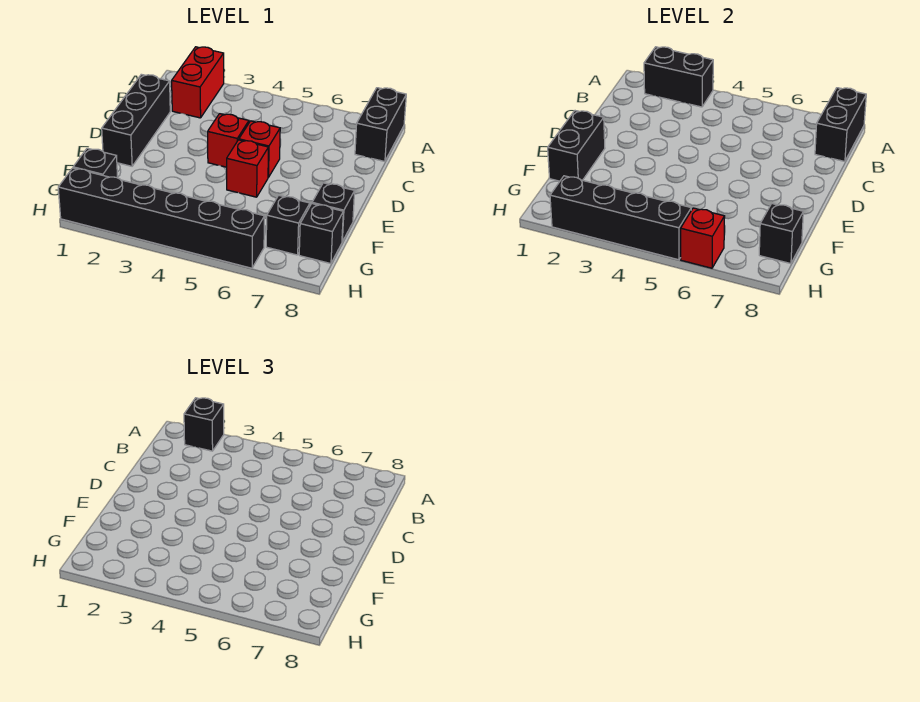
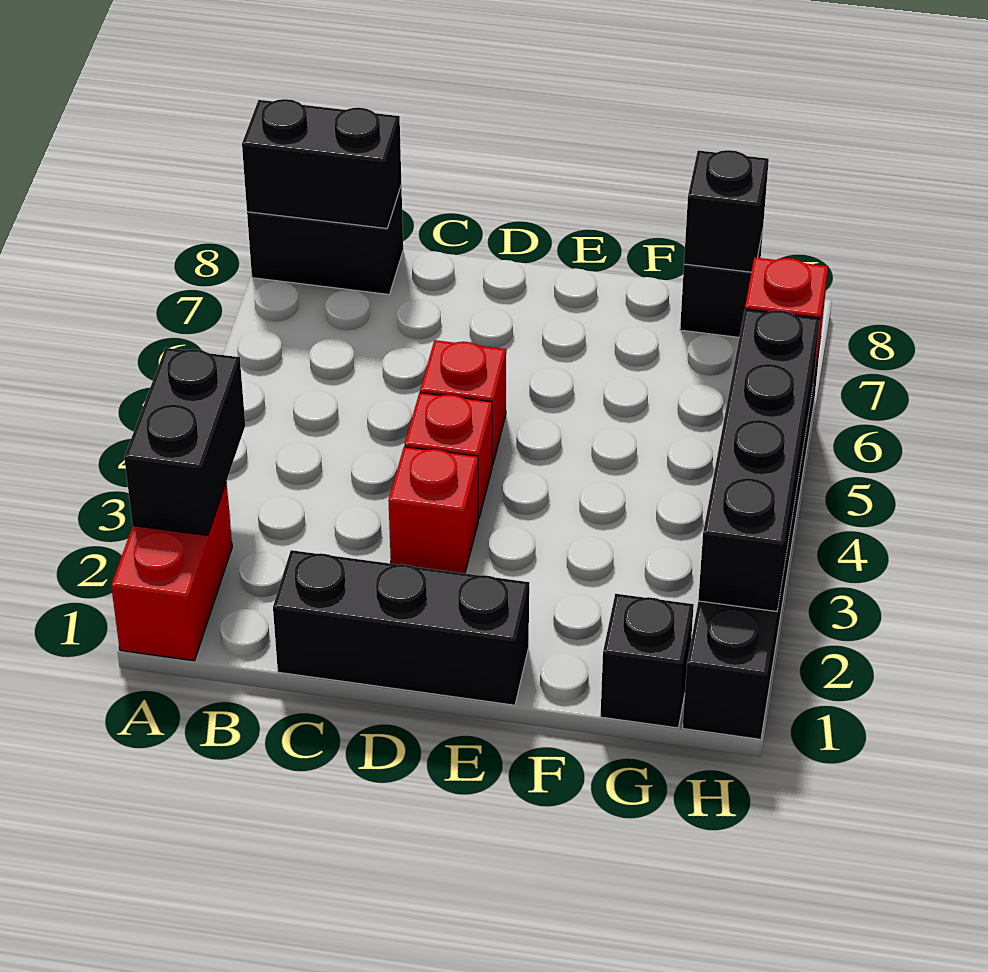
red 1x2 brick [172,47,224,118] -> red 1x2 brick turned to [111,482,232,661]
black 1x1 brick [184,398,224,451] -> none
black 1x2 brick [548,111,605,181] -> none
red 1x1 brick [227,140,268,197] -> red 1x1 brick moved to [388,447,478,573]
black 1x1 brick [312,183,355,242] -> none
black 1x1 brick [266,195,310,255] -> none

